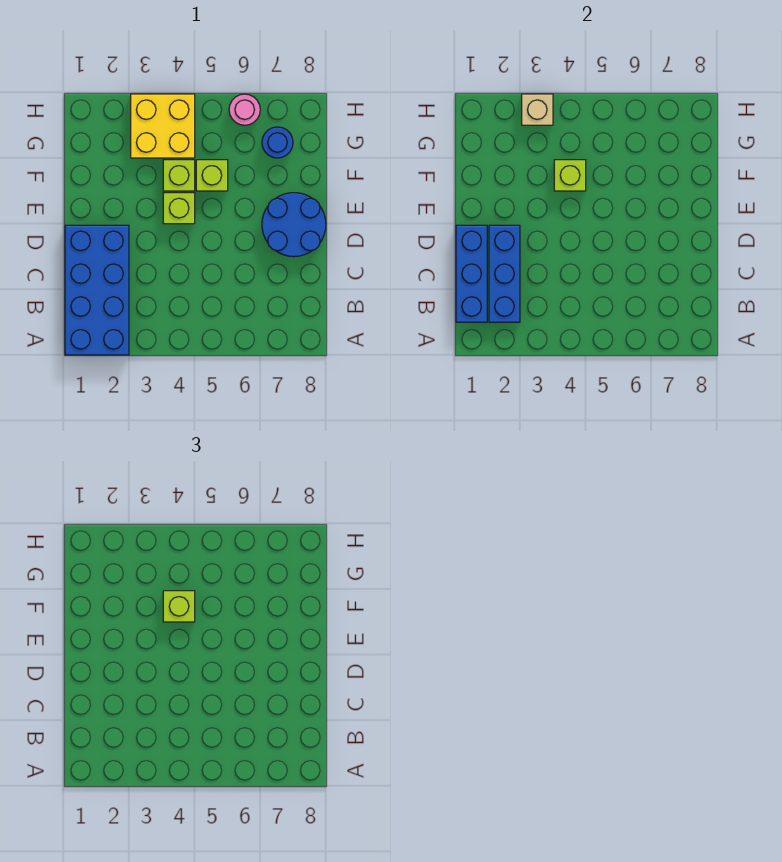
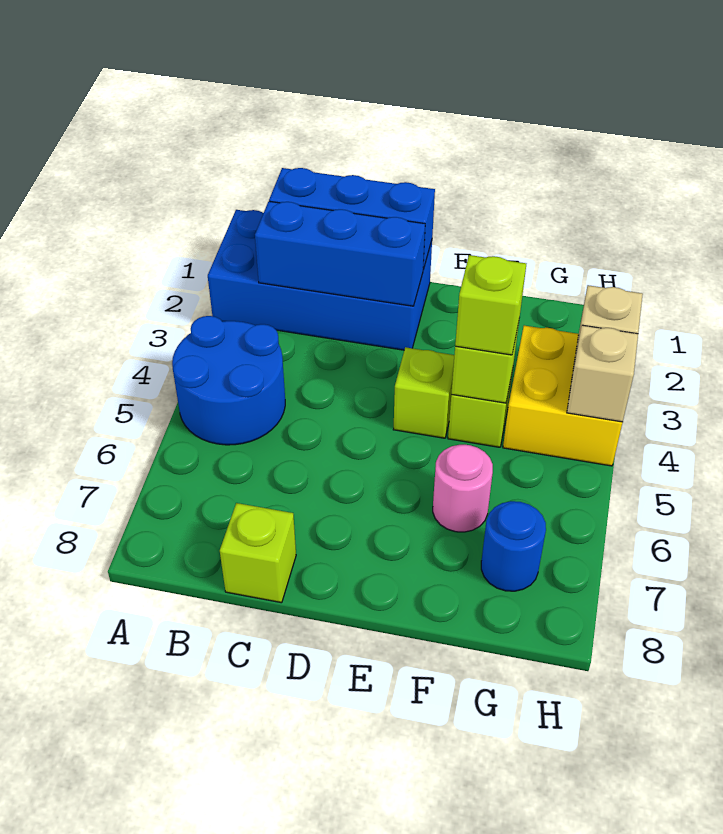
blue 2x2 round brick [262,193,326,257] -> blue 2x2 round brick moved to [172,316,285,445]
lime 1x1 brick [196,160,228,191] -> lime 1x1 brick moved to [220,503,296,603]
none -> tan 1x1 brick [567,325,638,422]
pink 1x1 round brick [229,94,260,125] -> pink 1x1 round brick moved to [433,445,493,532]

